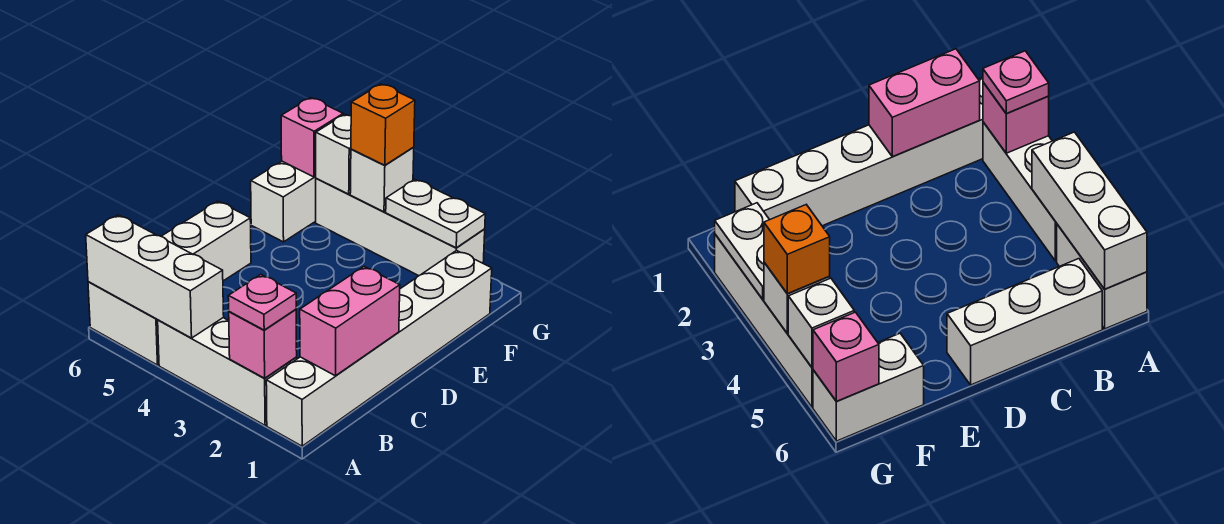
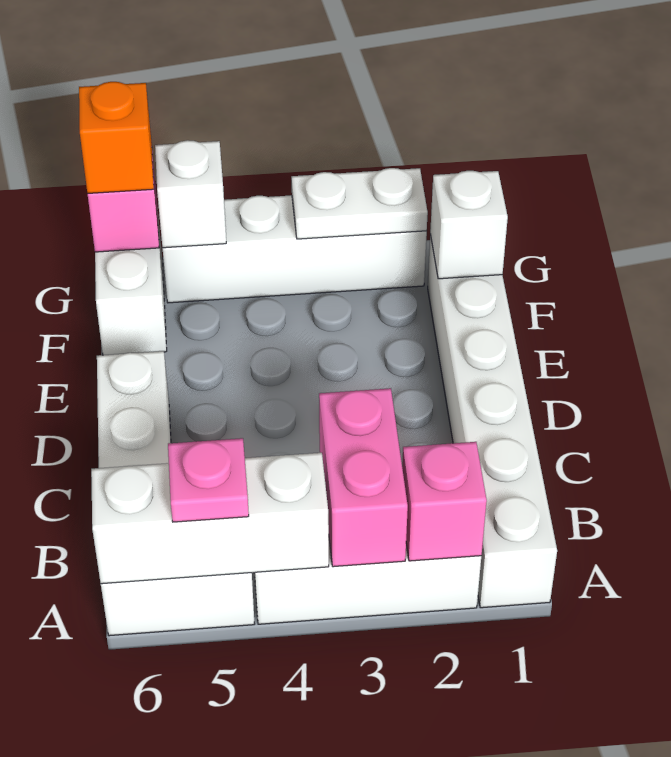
pink 1x1 plate [228,275,296,330] -> pink 1x1 plate moved to [168,438,249,522]
pink 1x2 brick [300,267,400,376] -> pink 1x2 brick moved to [319,388,408,567]
white 1x1 brick [350,148,414,212] -> white 1x1 brick moved to [430,171,508,279]
orange 1x1 brick [351,84,415,165] -> orange 1x1 brick moved to [79,82,154,193]

